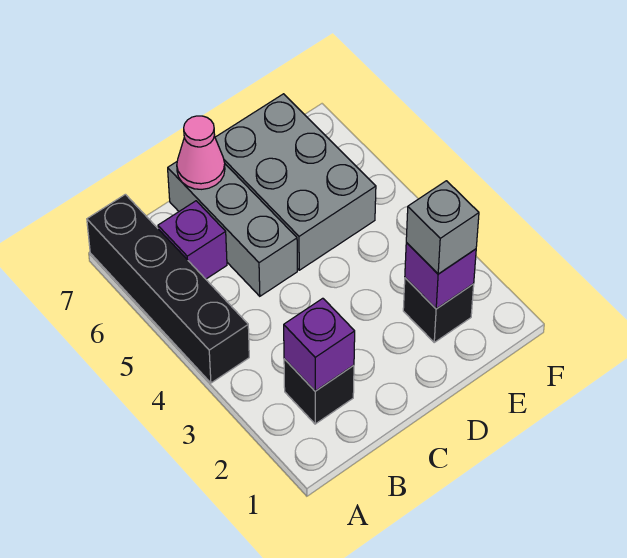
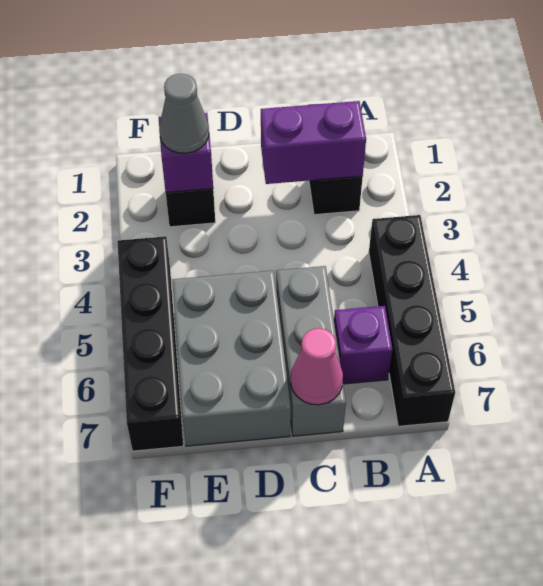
purple 1x1 brick [284,298,355,391] -> purple 1x2 brick [261,101,366,184]
grey 1x1 brick [406,181,479,274] -> grey 1x1 cone [159,74,209,153]
none -> black 1x4 brick [118,236,183,451]

